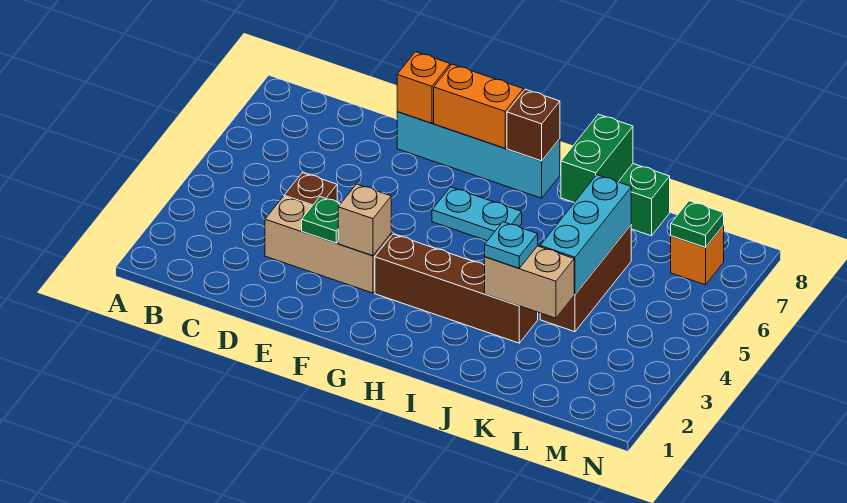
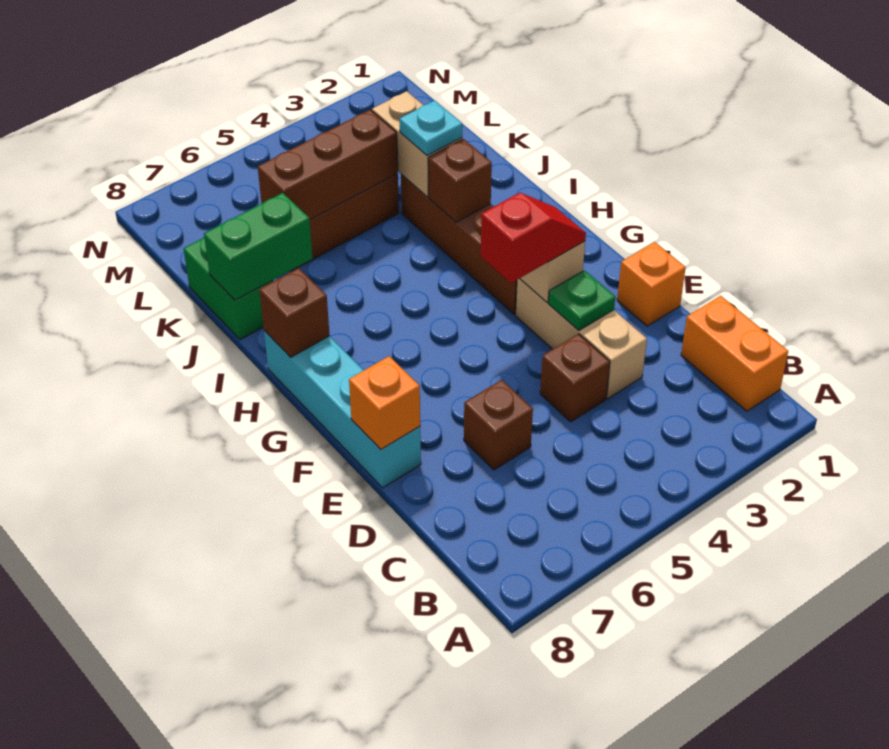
none -> brown 1x1 brick [464,380,533,470]
none -> red 1x2 slope [481,193,586,283]
orange 1x2 brick [434,64,523,148] -> orange 1x2 brick moved to [681,296,788,411]
cyan 1x2 plate [432,187,522,241] -> none
none -> brown 1x1 brick [428,139,492,222]
cyan 1x3 brick [540,175,631,294] -> brown 1x3 brick [258,110,398,219]
orange 1x1 brick [671,226,724,285] -> orange 1x1 brick moved to [617,242,686,326]
green 1x1 plate [671,201,724,248] -> none

